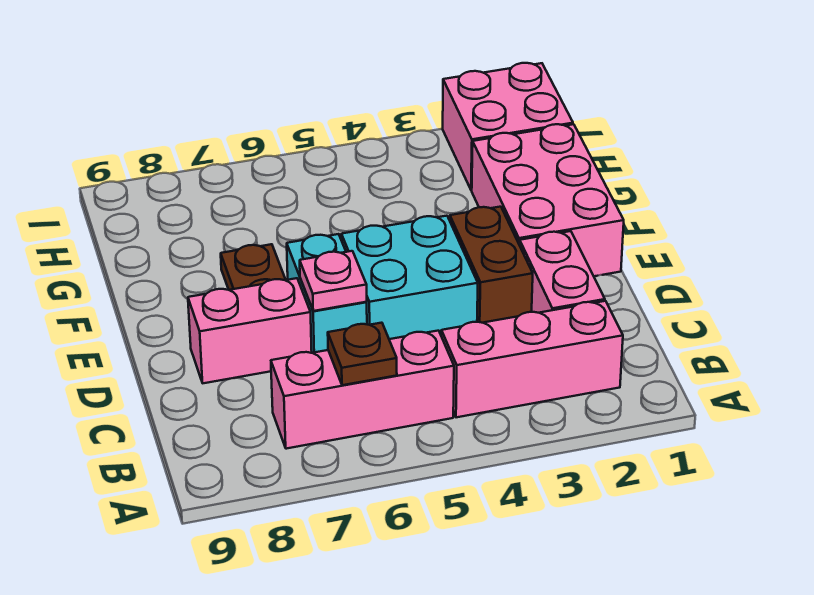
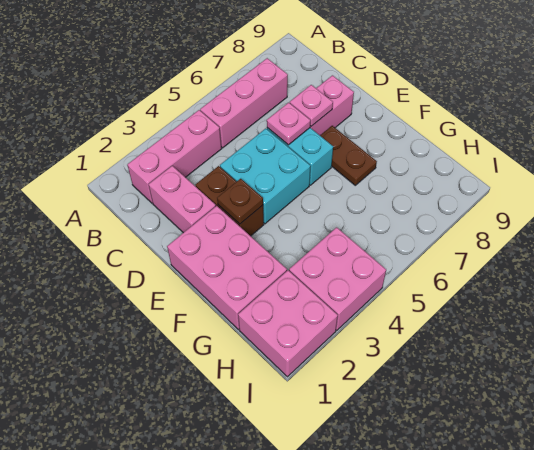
brown 1x1 plate [328,323,397,385] -> brown 1x1 plate moved to [217,179,263,224]
none -> pink 1x1 plate [290,85,333,126]
none -> pink 2x2 brick [289,227,386,330]

